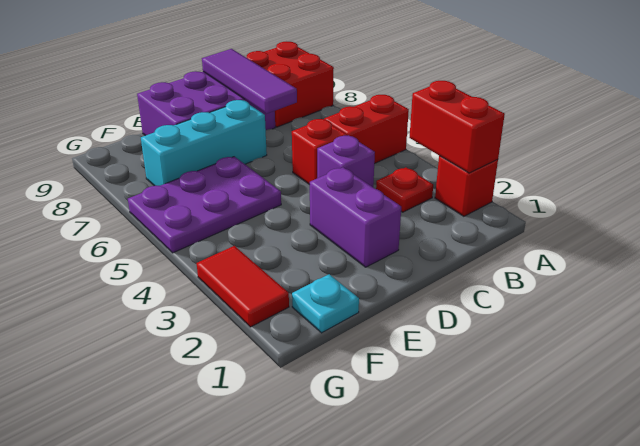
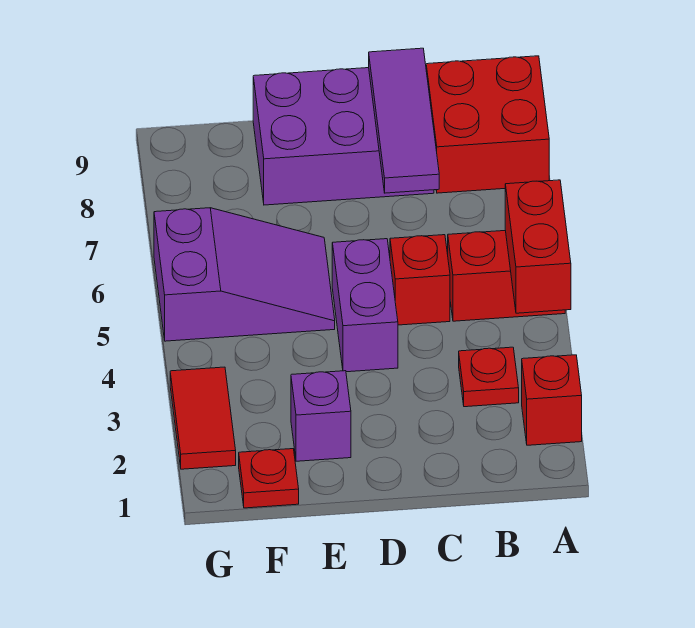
red 1x2 brick [409,81,505,173] -> red 1x2 brick moved to [505,180,571,313]
purple 1x1 brick [317,136,375,187] -> purple 1x1 brick moved to [291,371,351,461]
purple 1x2 brick [310,167,401,267] -> purple 1x2 brick moved to [332,239,398,372]
cyan 1x3 brick [141,100,267,186] -> none
purple 2x3 plate [128,157,281,253] -> purple 2x3 slope [154,208,335,341]
cyan 1x1 plate [292,274,359,333] -> red 1x1 plate [239,449,299,508]

